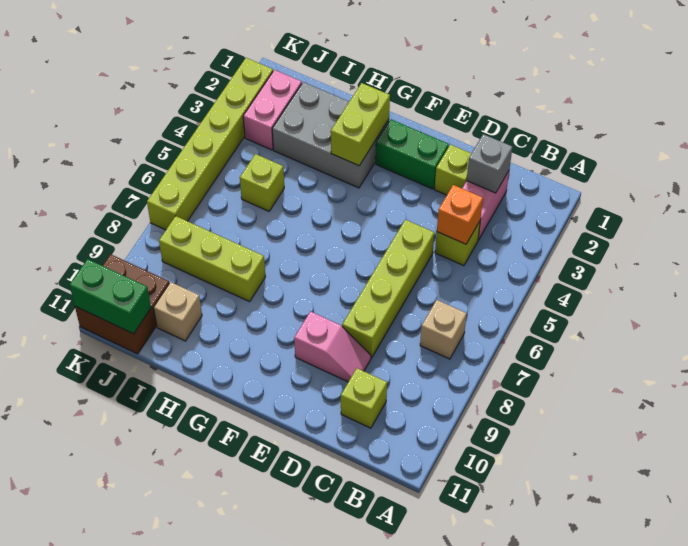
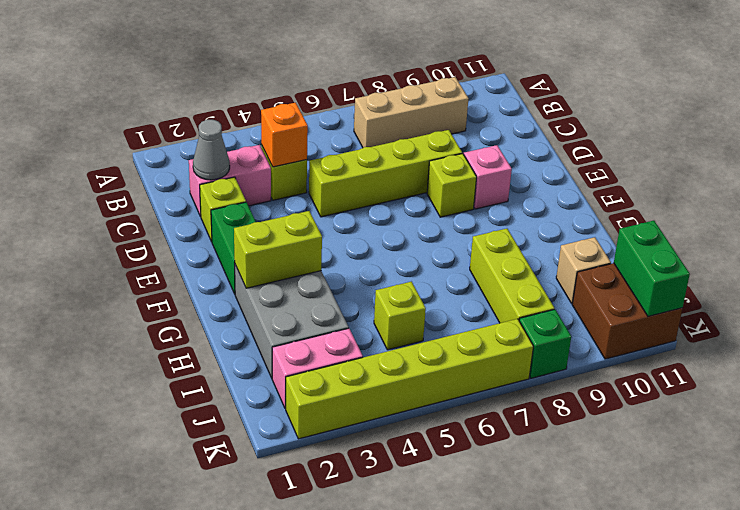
tan 1x1 brick [420,300,467,359] -> tan 1x3 brick [354,77,469,148]
grey 1x1 brick [467,134,512,193] -> grey 1x1 cone [193,120,230,180]
lime 1x1 brick [341,368,387,428] -> lime 1x1 brick moved to [427,154,477,217]
none -> green 1x1 brick [519,309,571,378]

